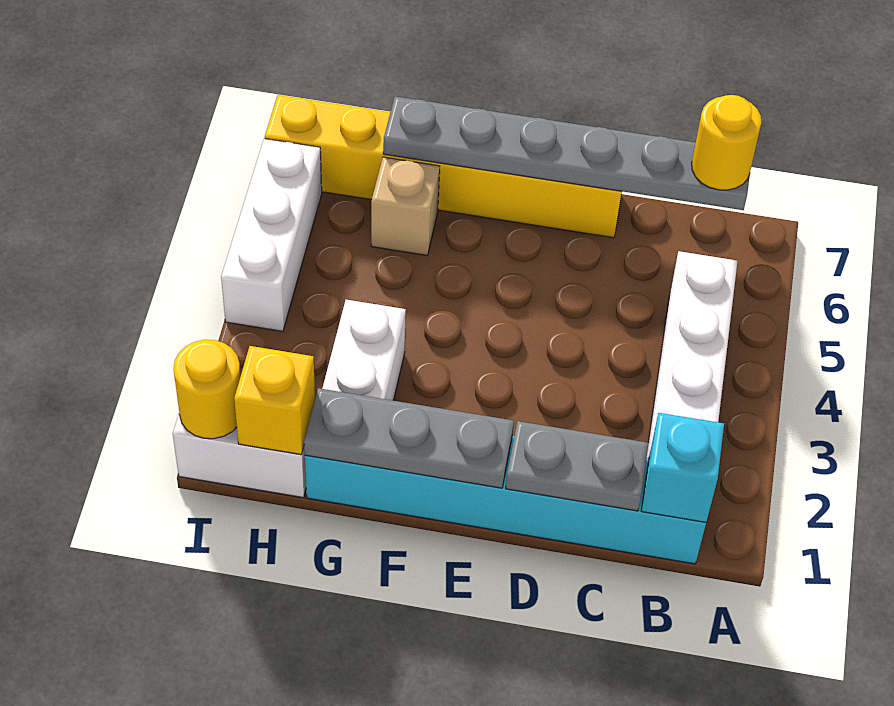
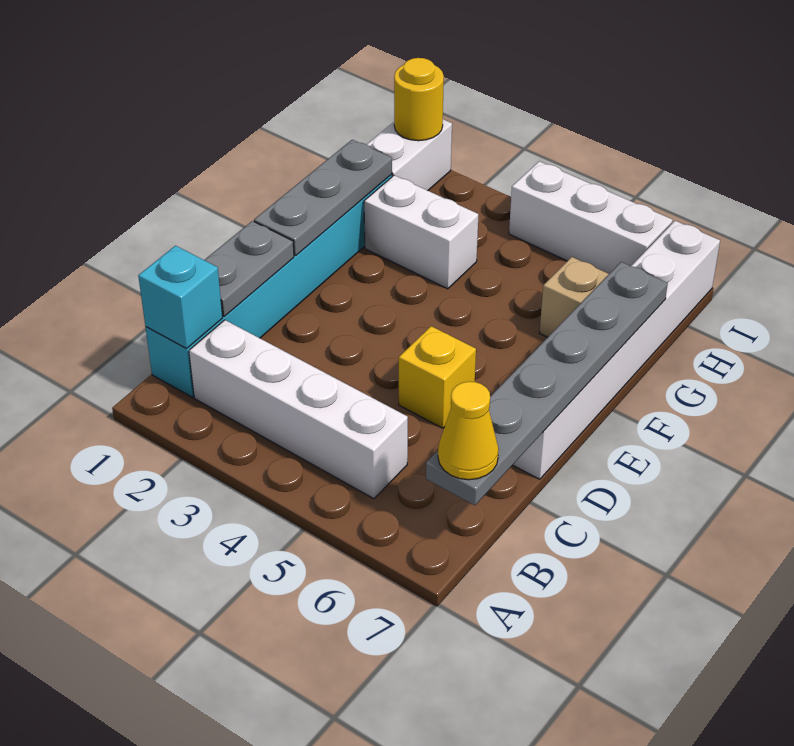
yellow 1x1 round brick [692,95,762,190] -> yellow 1x1 cone [438,382,499,480]
yellow 1x6 brick [265,95,622,238] -> white 1x6 brick [513,221,720,479]
yellow 1x1 brick [234,346,315,455] -> yellow 1x1 brick moved to [399,326,476,428]

